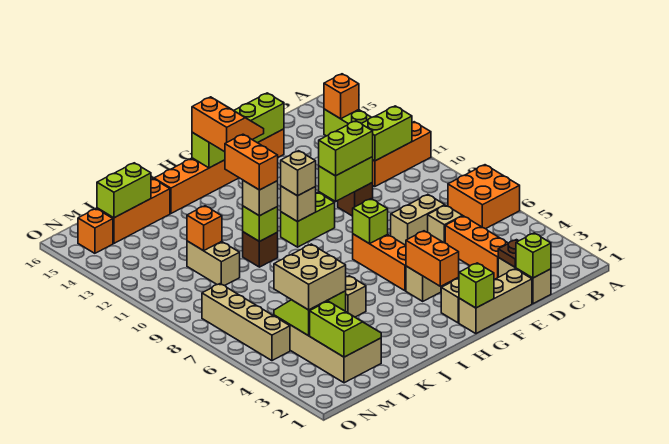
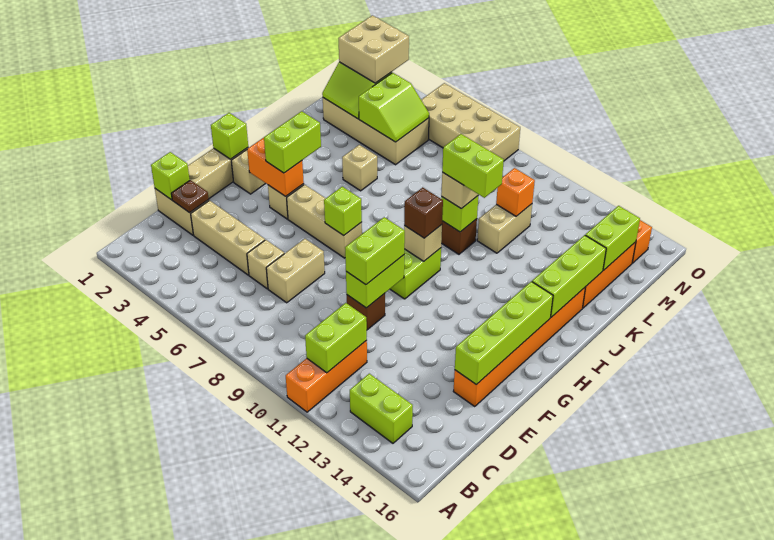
orange 2x2 brick [448,165,520,229] -> none
orange 1x1 brick [324,74,359,119] -> none
orange 1x3 brick [445,216,508,280] -> tan 1x3 brick [191,200,265,275]
none -> lime 1x2 brick [264,111,321,173]
orange 1x3 brick [353,234,406,291] -> tan 1x3 brick [287,184,362,258]
orange 2x2 slope [192,97,264,152] -> none
tan 1x1 brick [281,151,316,196] -> brown 1x1 brick [404,187,443,238]
none -> lime 1x3 brick [532,235,606,317]
orange 1x2 brick [225,134,278,190] -> lime 1x2 brick [442,134,504,198]
tan 2x2 brick [274,244,346,310] -> tan 2x2 brick moved to [338,15,409,83]
tan 1x2 brick [187,241,240,286] -> tan 1x2 brick turned to [477,204,532,253]
tan 1x4 brick [202,284,290,361] -> tan 2x4 brick [421,83,520,161]

